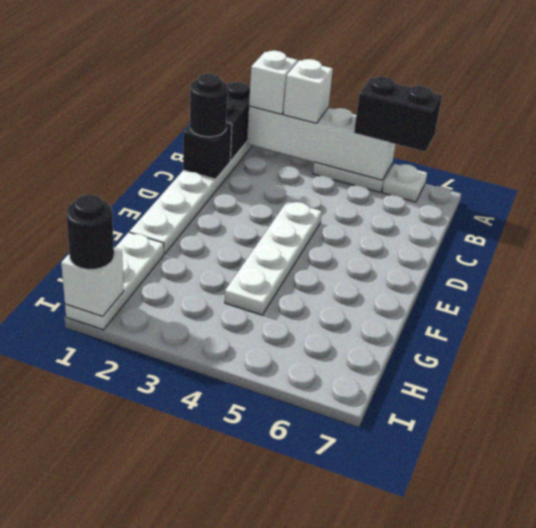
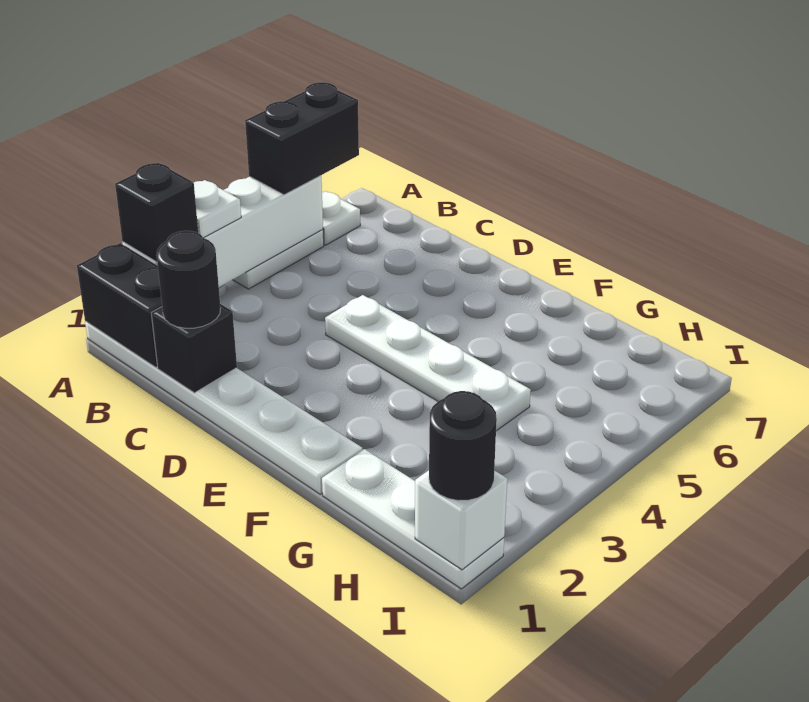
white 1x1 brick [249,51,298,114] -> black 1x1 brick [115,163,198,262]
white 1x1 brick [283,59,333,123] -> white 1x1 plate [194,180,241,238]

